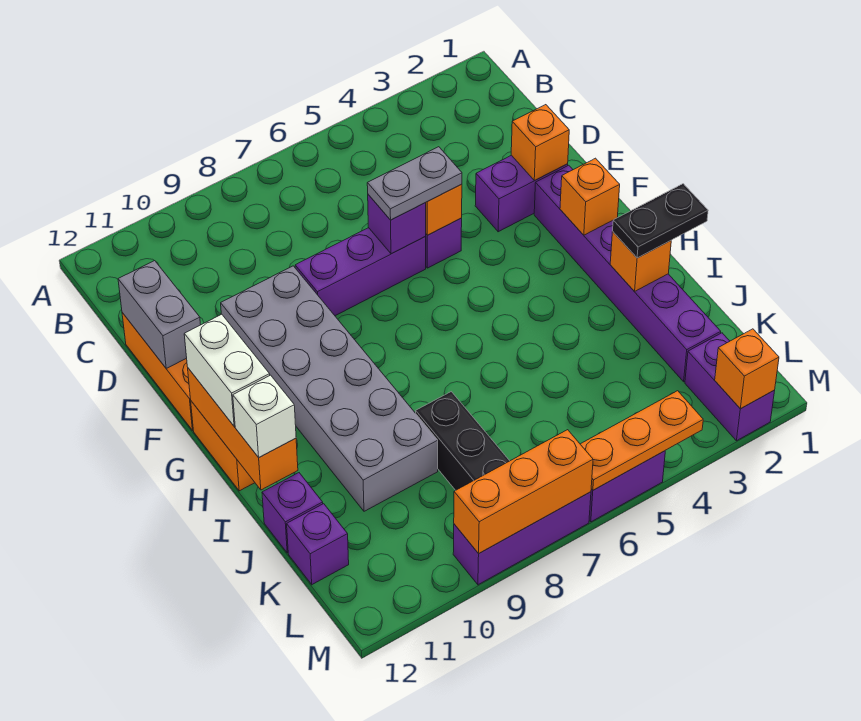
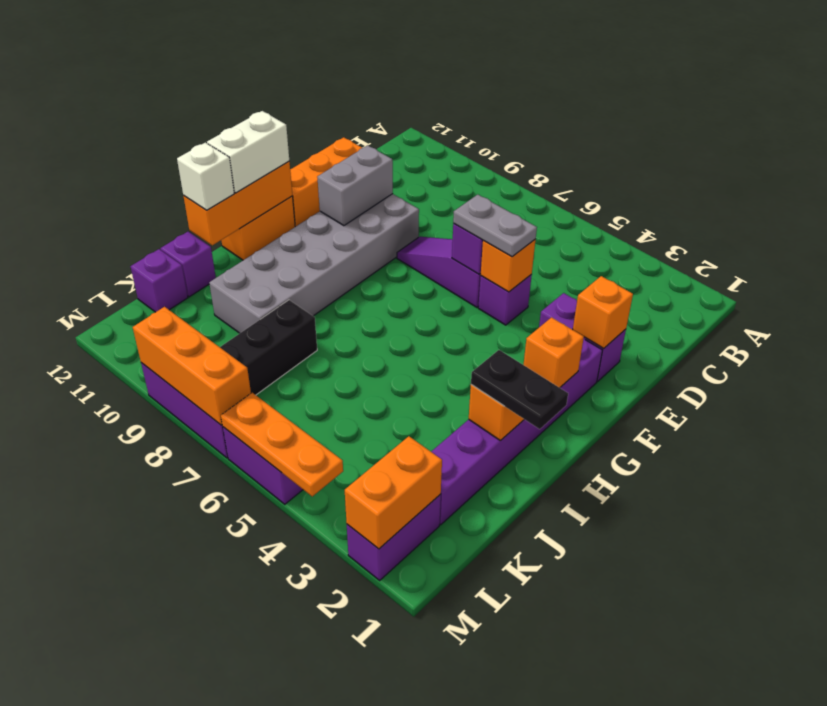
grey 1x2 brick [118,261,201,368] -> grey 1x2 brick moved to [317,145,393,226]
purple 1x3 brick [295,228,426,316] -> purple 1x3 slope [397,237,481,307]
orange 1x1 brick [715,329,779,409] -> orange 1x2 brick [345,436,442,549]

